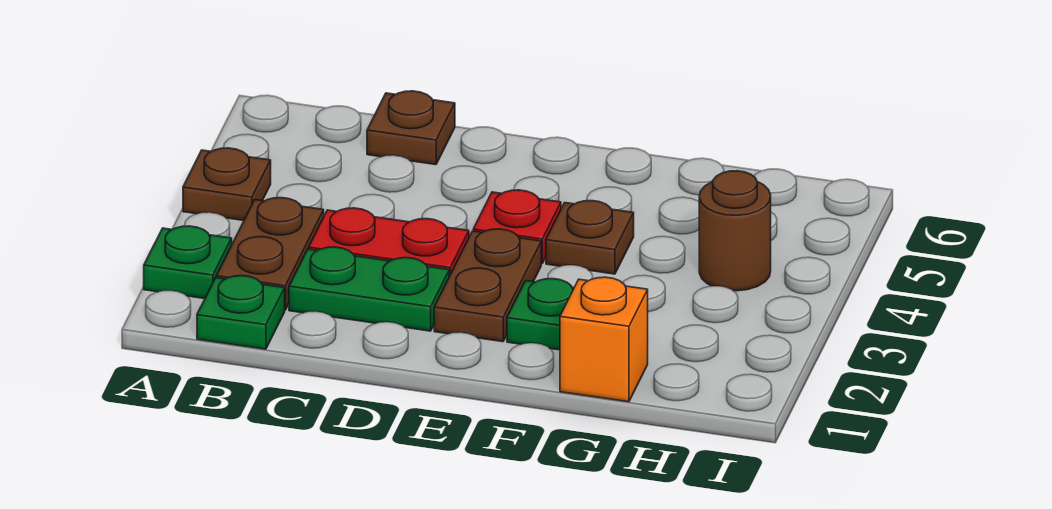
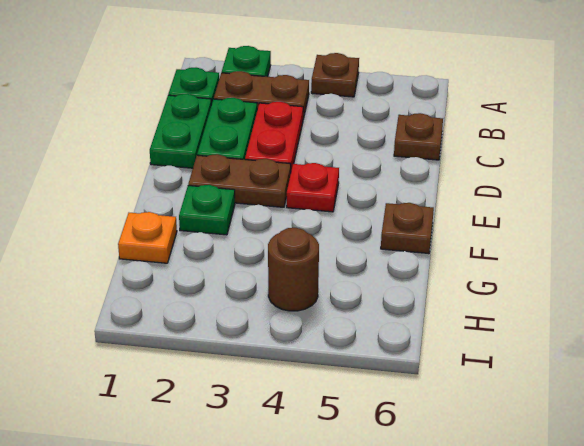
none -> green 1x2 plate [150,94,211,168]
brown 1x1 plate [546,201,634,274] -> brown 1x1 plate moved to [381,203,434,254]
orange 1x1 brick [560,277,648,402] -> orange 1x1 plate [118,212,177,263]

